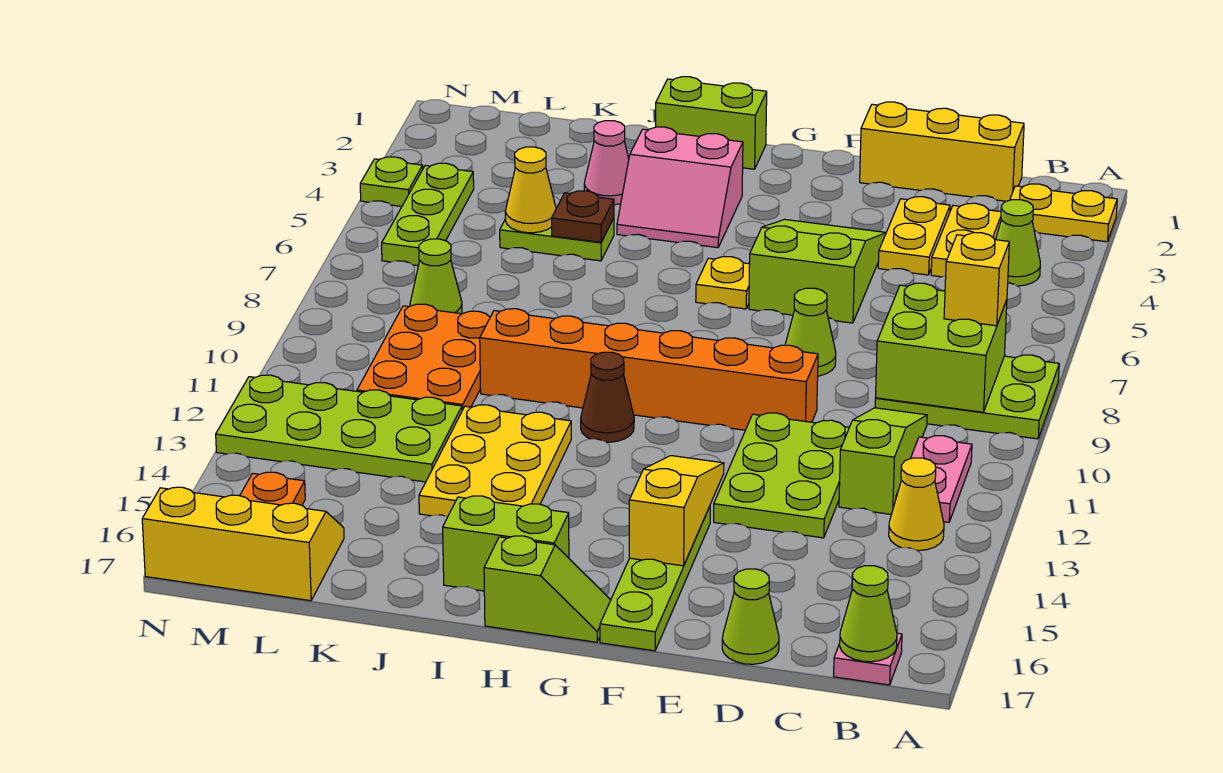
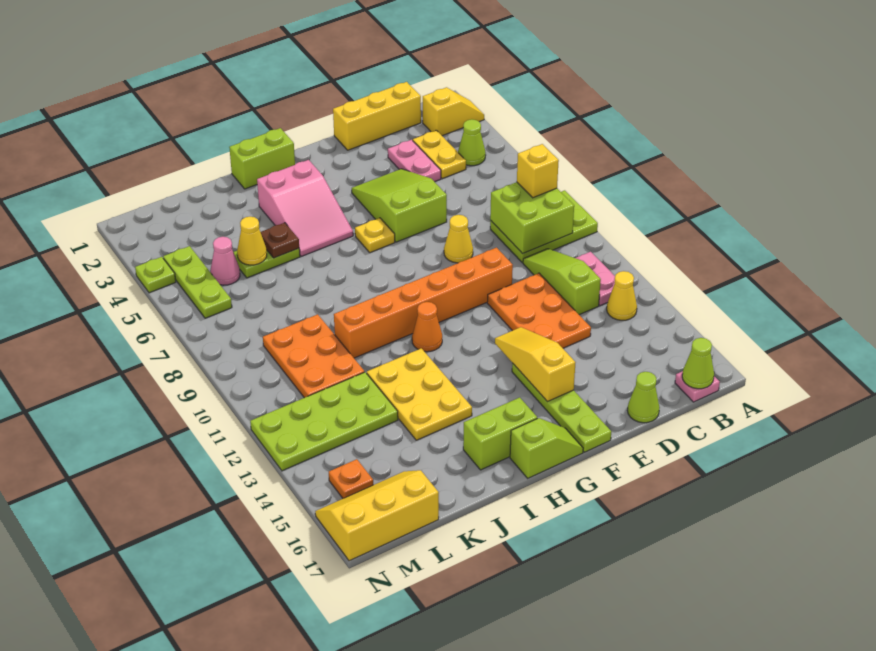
yellow 1x2 plate [1010,184,1117,242] -> yellow 1x2 slope [423,87,484,136]
yellow 1x2 plate [878,197,950,275] -> pink 1x2 plate [388,140,441,182]
lime 2x3 plate [714,413,849,538] -> orange 2x3 plate [487,273,591,348]
lime 1x1 cone [785,288,836,376] -> yellow 1x1 cone [444,215,473,263]
pink 2x2 slope [617,127,743,248] -> pink 2x3 slope [257,160,353,256]
brown 1x1 cone [581,352,634,442] -> orange 1x1 cone [412,302,442,352]
pink 1x1 cone [584,121,629,205] -> pink 1x1 cone moved to [210,237,240,285]
lime 1x1 cone [410,239,462,314] -> none

